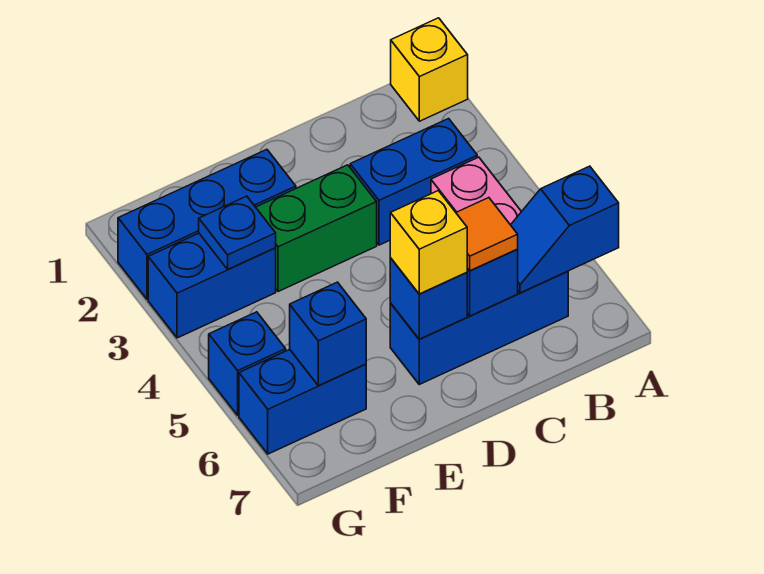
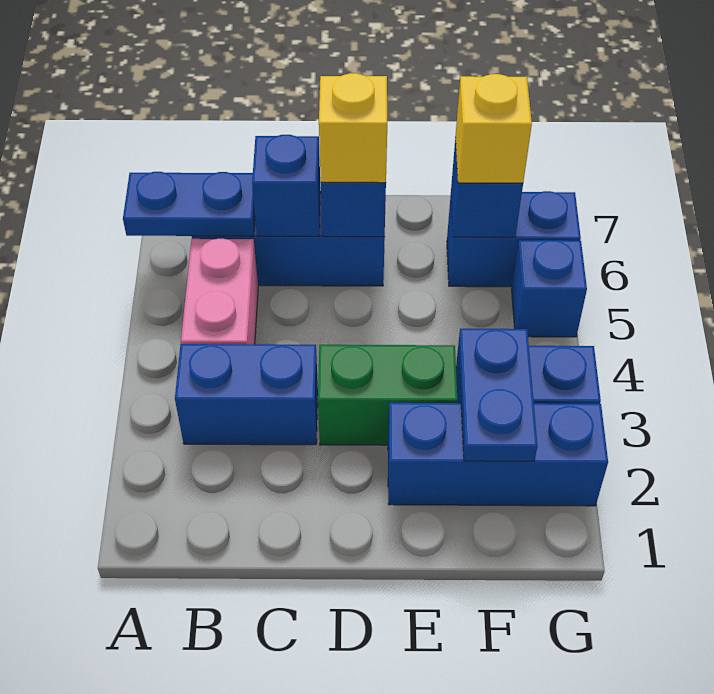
yellow 1x1 brick [391,18,468,121] -> yellow 1x1 brick moved to [455,74,532,183]
blue 1x2 slope [511,166,619,293] -> blue 1x2 plate [123,172,255,236]
orange 1x1 tile [456,198,518,271] -> none
blue 1x1 plate [199,196,276,269] -> blue 1x2 plate [458,329,537,461]

